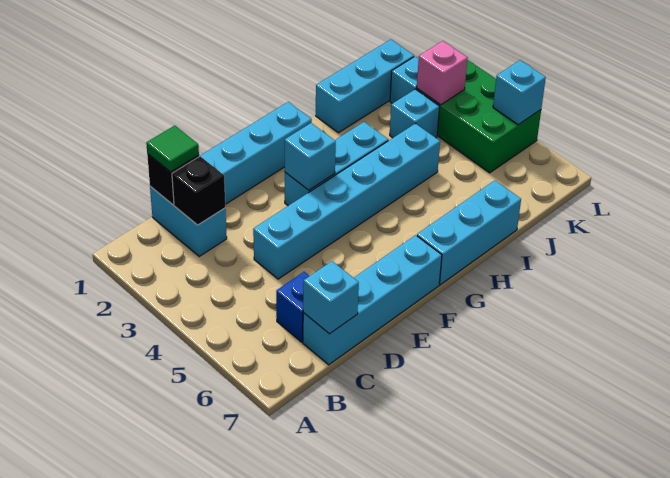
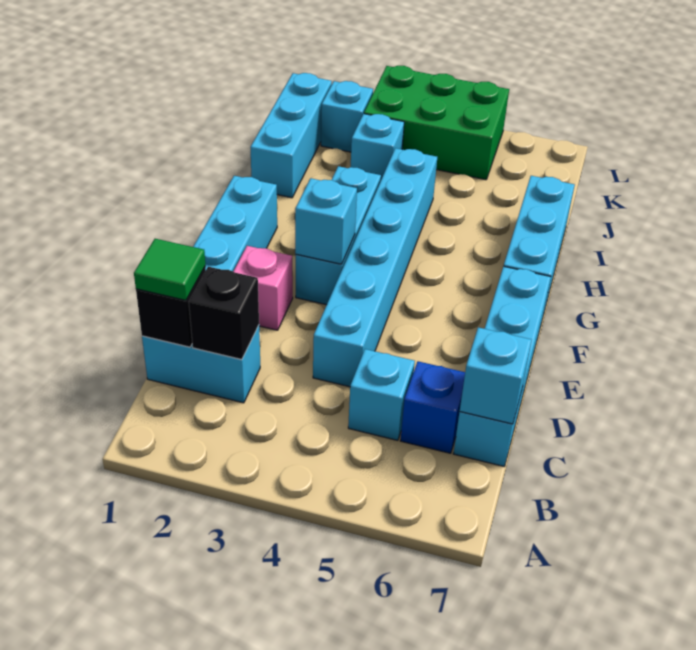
pink 1x1 brick [417,41,468,105] -> pink 1x1 brick moved to [233,246,293,330]
cyan 1x1 brick [493,60,546,125] -> cyan 1x1 brick moved to [348,349,415,440]

